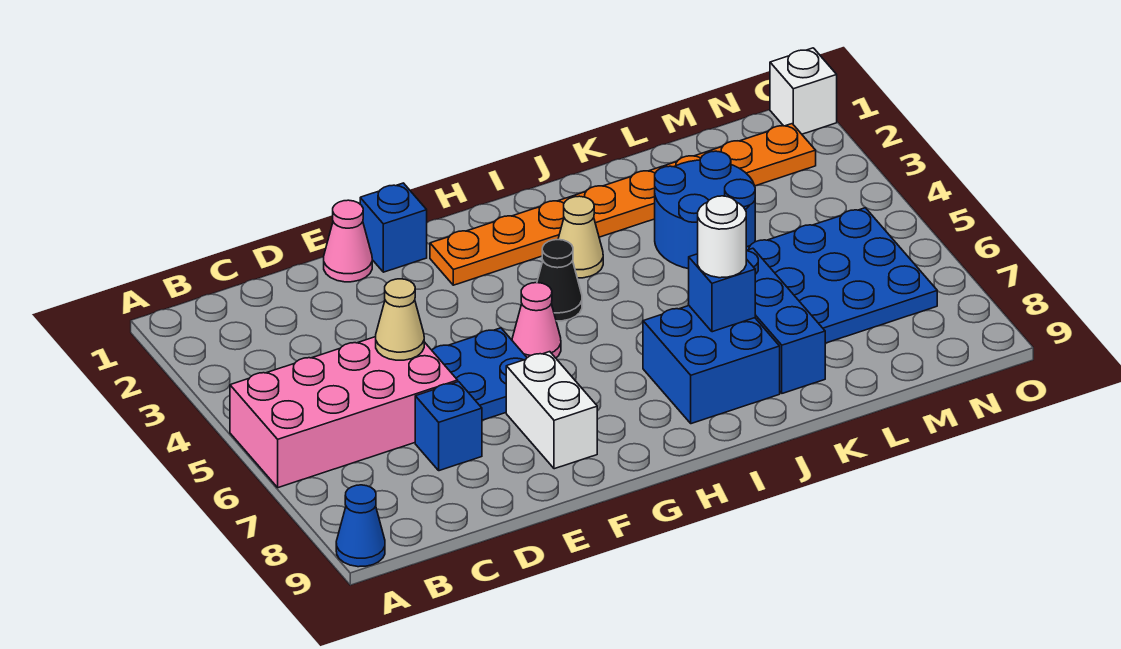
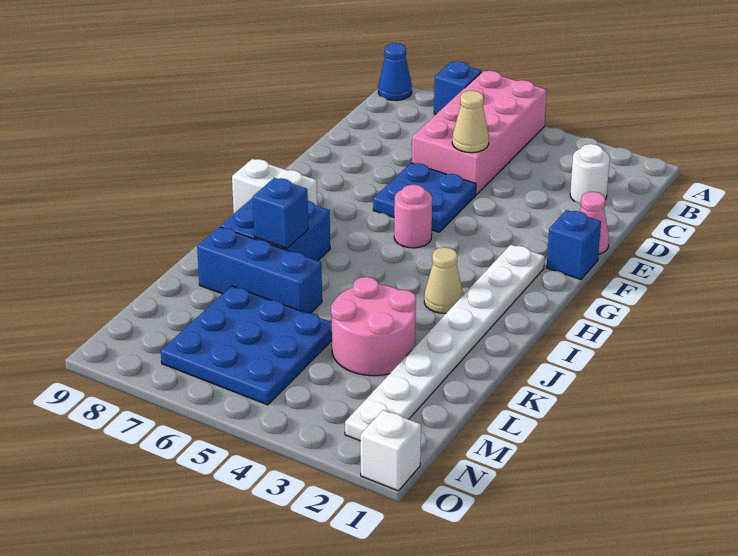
blue 1x1 brick [415,382,482,471] -> blue 1x1 brick moved to [434,61,482,114]
white 1x2 brick [506,352,597,469] -> white 1x2 brick moved to [232,159,317,213]
orange 1x8 plate [430,124,816,285] -> white 1x8 plate [345,245,545,441]
pink 1x1 cone [512,283,561,358] -> pink 1x1 round brick [394,185,432,248]
black 1x1 cone [537,240,582,321] -> none
white 1x1 round brick [698,196,746,278] -> white 1x1 round brick moved to [570,144,610,204]
blue 2x2 round brick [655,151,755,269] -> pink 2x2 round brick [331,277,416,376]

